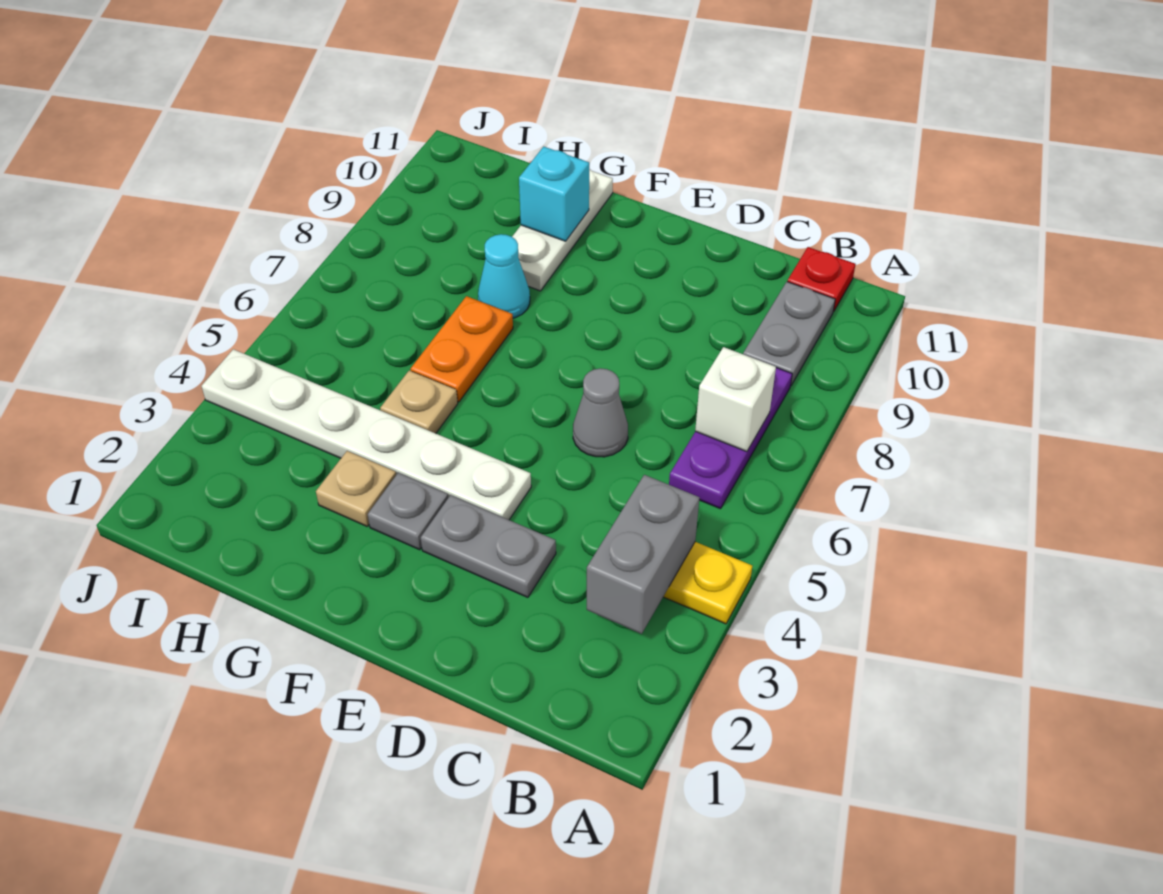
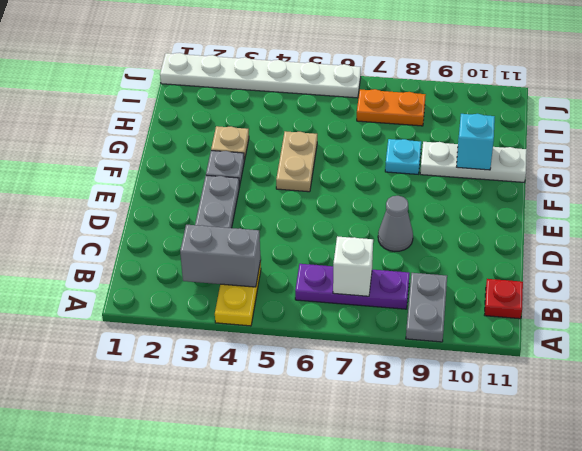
grey 1x2 plate [743,282,835,386] -> grey 1x2 plate turned to [406,273,447,342]
grey 1x1 cone [573,368,628,457] -> grey 1x1 cone moved to [378,196,413,252]
white 1x6 plate [202,349,531,520] -> white 1x6 plate turned to [160,53,361,98]
tan 1x1 plate [380,371,458,433] -> tan 1x2 plate [276,131,317,192]
orange 1x2 plate [411,296,513,402] -> orange 1x2 plate moved to [357,89,426,126]
cyan 1x1 cone [478,234,530,318] -> cyan 1x1 plate [385,139,421,174]

